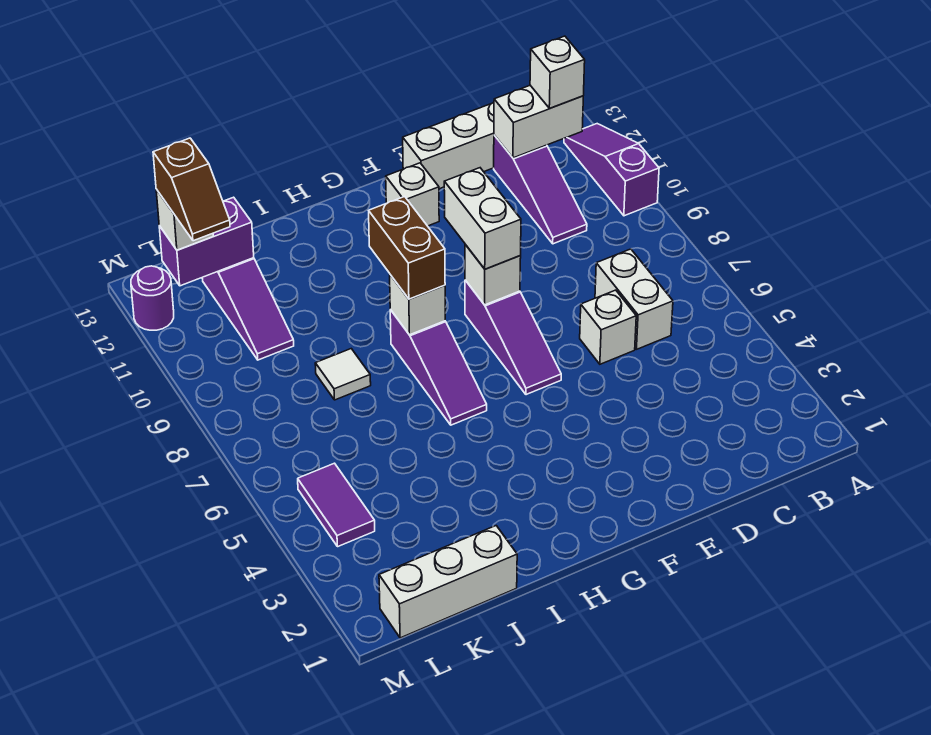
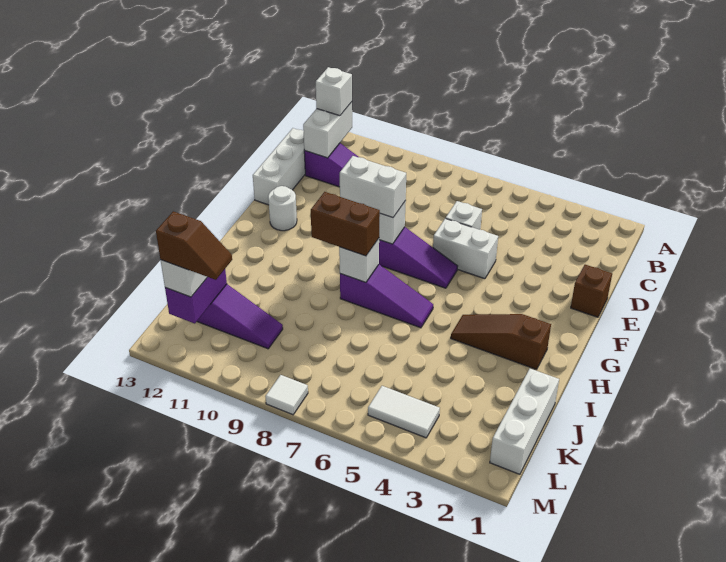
purple 1x3 slope [564,124,659,216] -> none
white 1x2 brick [595,249,673,349] -> white 1x2 brick moved to [433,218,498,279]
none -> brown 1x1 brick [571,265,612,317]
white 1x1 brick [386,163,439,226] -> white 1x1 round brick [268,186,297,231]
none -> brown 1x3 slope [451,314,551,369]
white 1x1 tile [315,349,371,400] -> white 1x1 tile moved to [265,375,308,415]
purple 1x2 tile [298,463,375,547] -> white 1x2 tile [368,386,440,438]
purple 1x1 round brick [131,266,174,330] -> none

